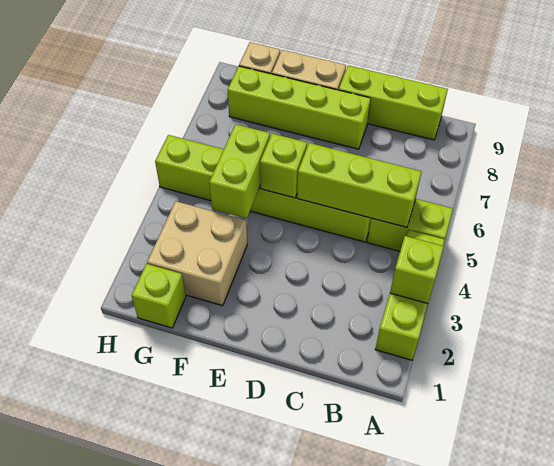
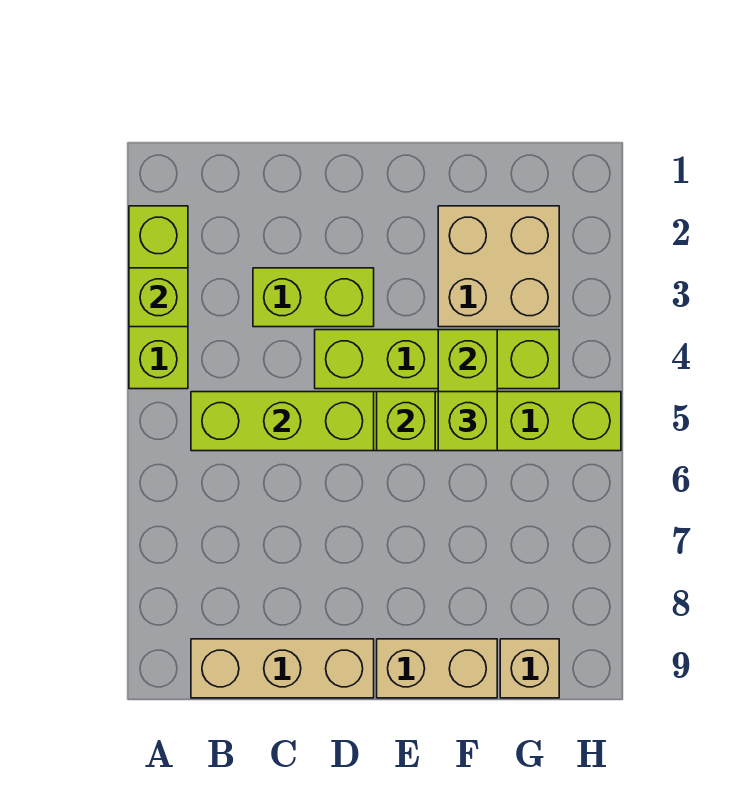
lime 1x2 brick [367,199,453,251] -> lime 1x2 brick moved to [253,268,374,327]
lime 1x3 brick [339,65,448,140] -> tan 1x3 brick [191,639,374,698]
lime 1x4 brick [228,66,371,149] -> lime 1x4 brick moved to [315,330,559,389]
lime 1x1 brick [132,264,186,328] -> lime 1x1 brick moved to [438,392,497,451]

